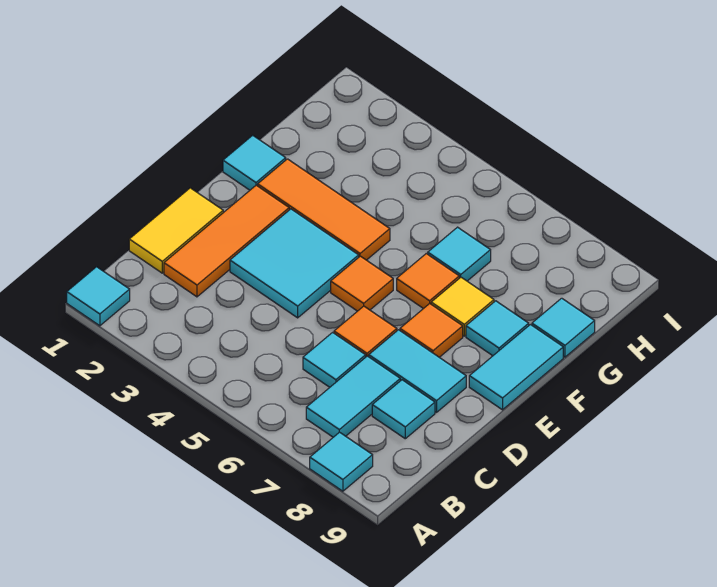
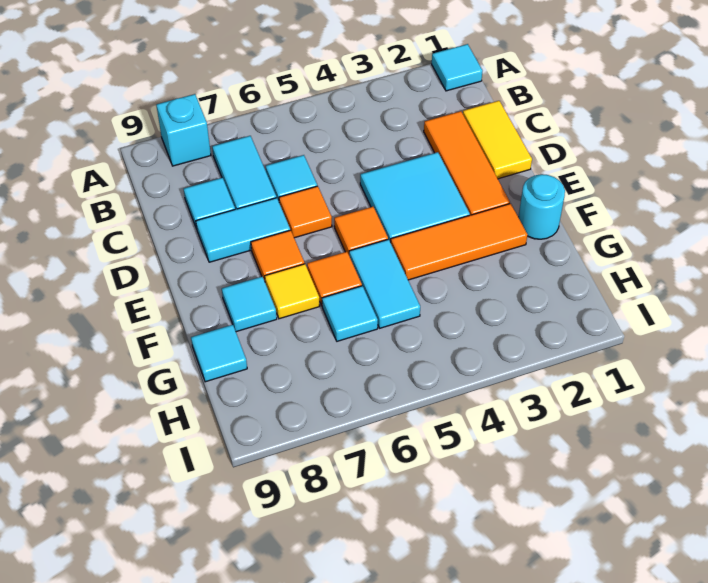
cyan 1x1 tile [310,432,373,491] -> cyan 1x1 brick [156,94,211,166]
cyan 1x2 tile [469,325,563,410] -> cyan 1x2 tile moved to [349,239,420,328]
cyan 1x1 tile [223,135,286,190] -> cyan 1x1 round brick [518,174,565,239]

